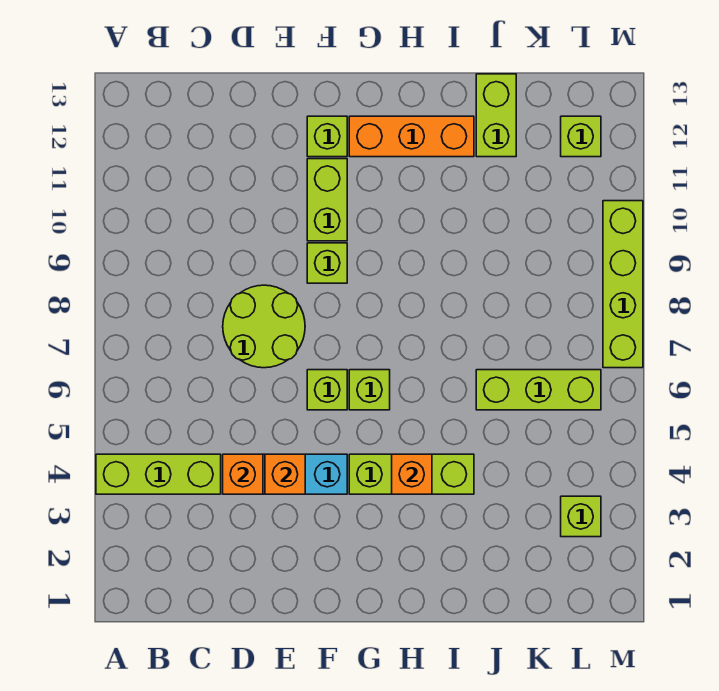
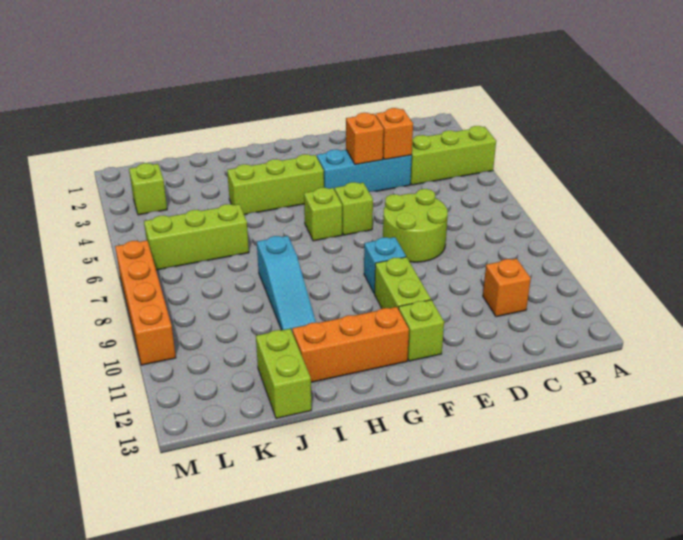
lime 1x1 brick [307,243,347,283] -> cyan 1x1 brick [364,237,406,294]
orange 1x1 brick [392,454,432,494] -> orange 1x1 brick moved to [483,259,531,317]
none -> cyan 1x3 slope [257,236,316,333]
lime 1x1 brick [561,116,601,157] -> none
lime 1x4 brick [603,201,643,368] -> orange 1x4 brick [115,240,176,365]

